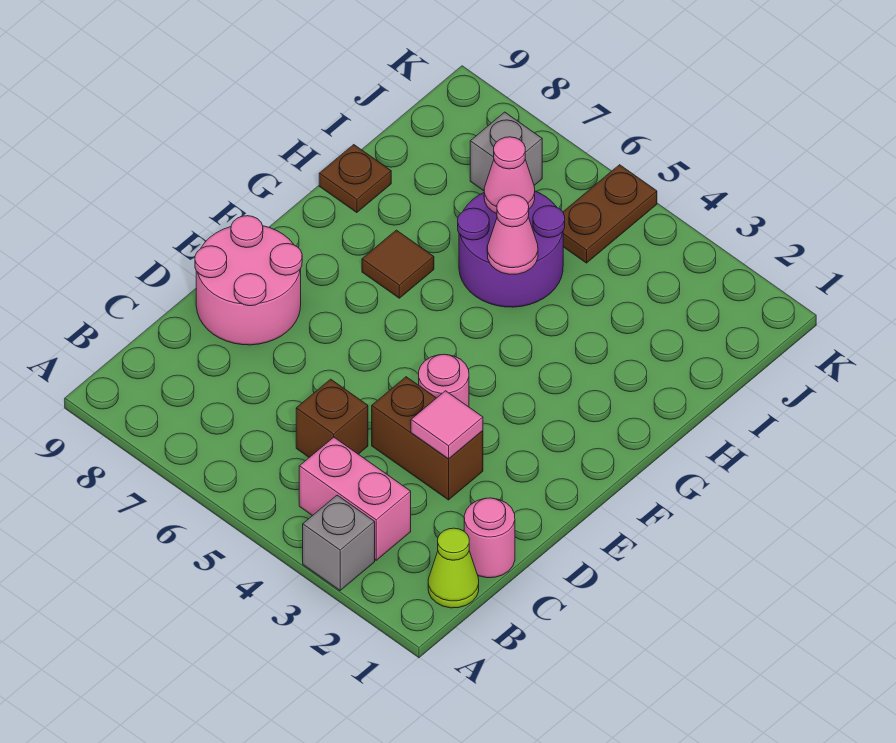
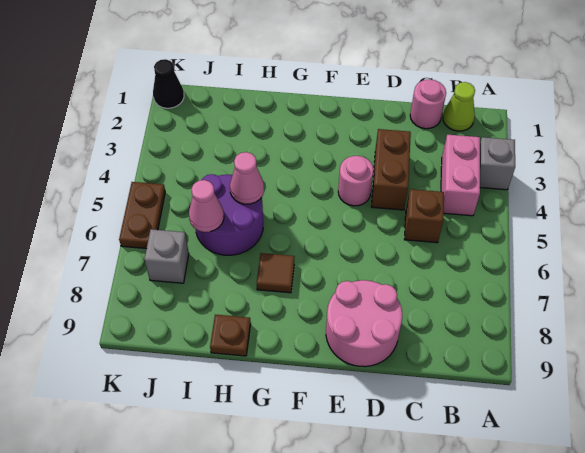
pink 1x1 tile [411,391,483,459] -> none
brown 1x2 plate [563,165,657,263] -> brown 1x2 plate turned to [119,182,165,249]
none -> black 1x1 cone [153,59,184,108]

